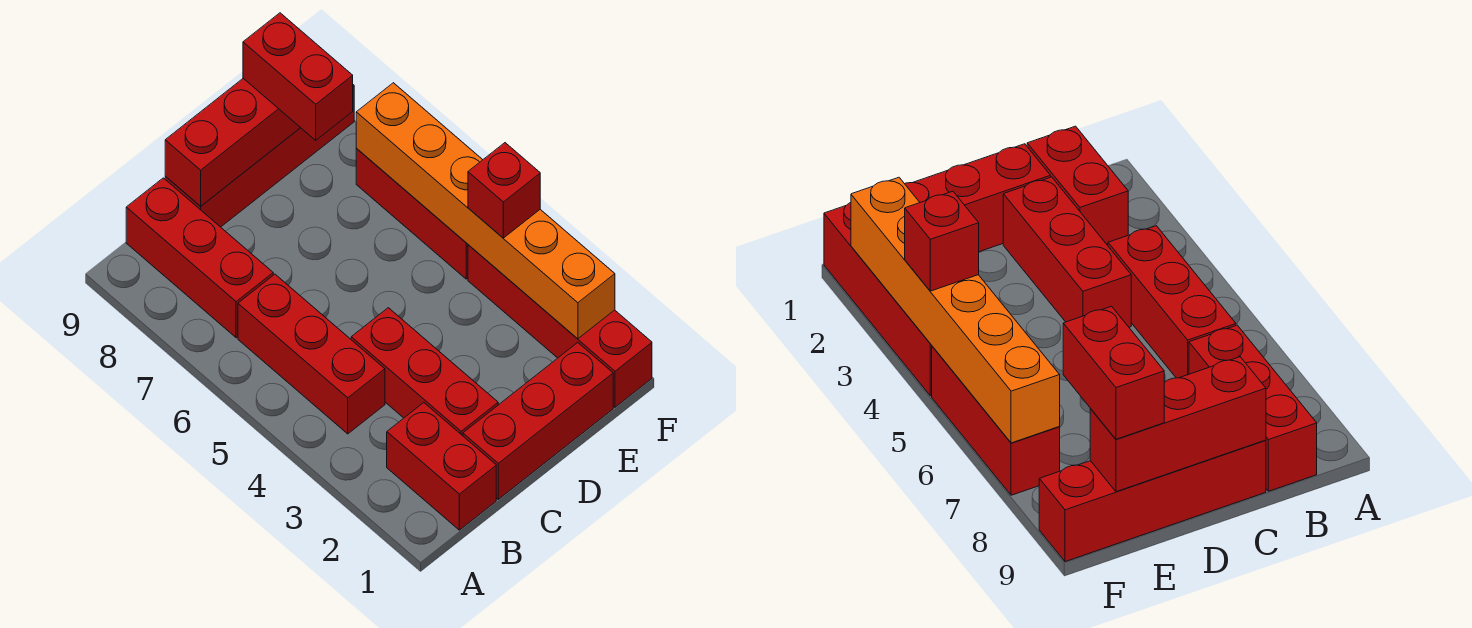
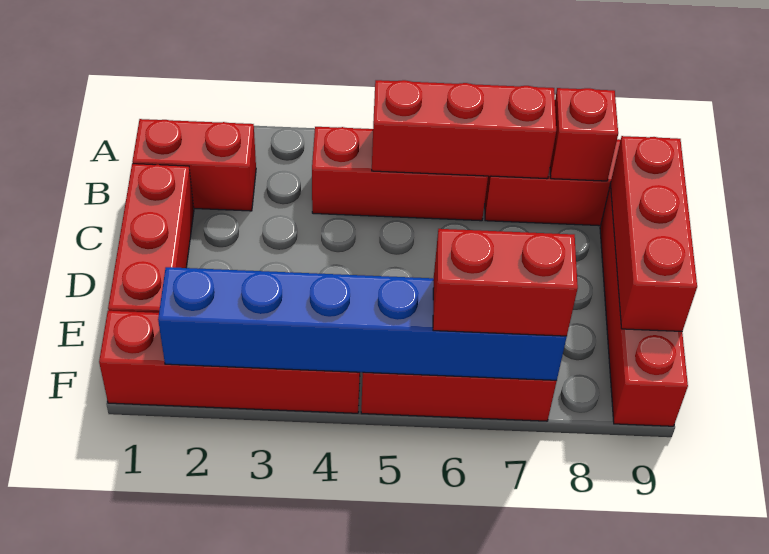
red 1x3 brick [351,308,498,436] -> red 1x3 brick moved to [372,80,556,179]
red 1x2 brick [243,13,353,140] -> red 1x2 brick moved to [433,229,578,336]
orange 1x6 brick [356,83,615,339] -> blue 1x6 brick [158,267,567,380]
red 1x1 brick [468,143,540,238] -> red 1x1 brick moved to [550,88,618,181]

